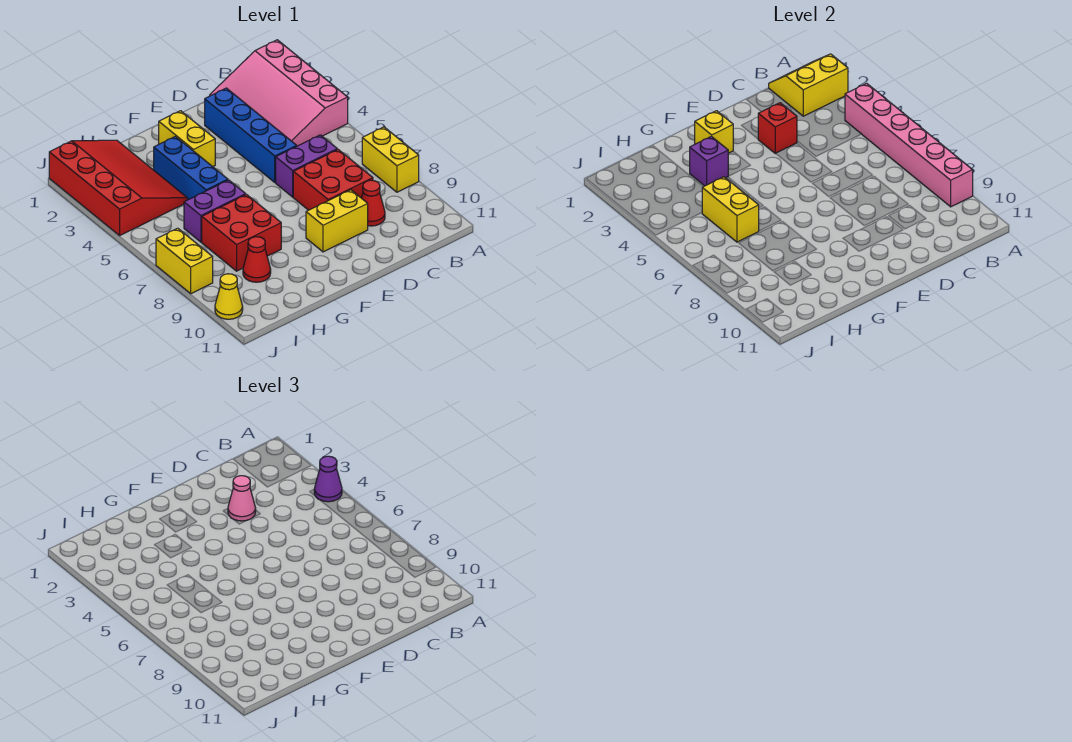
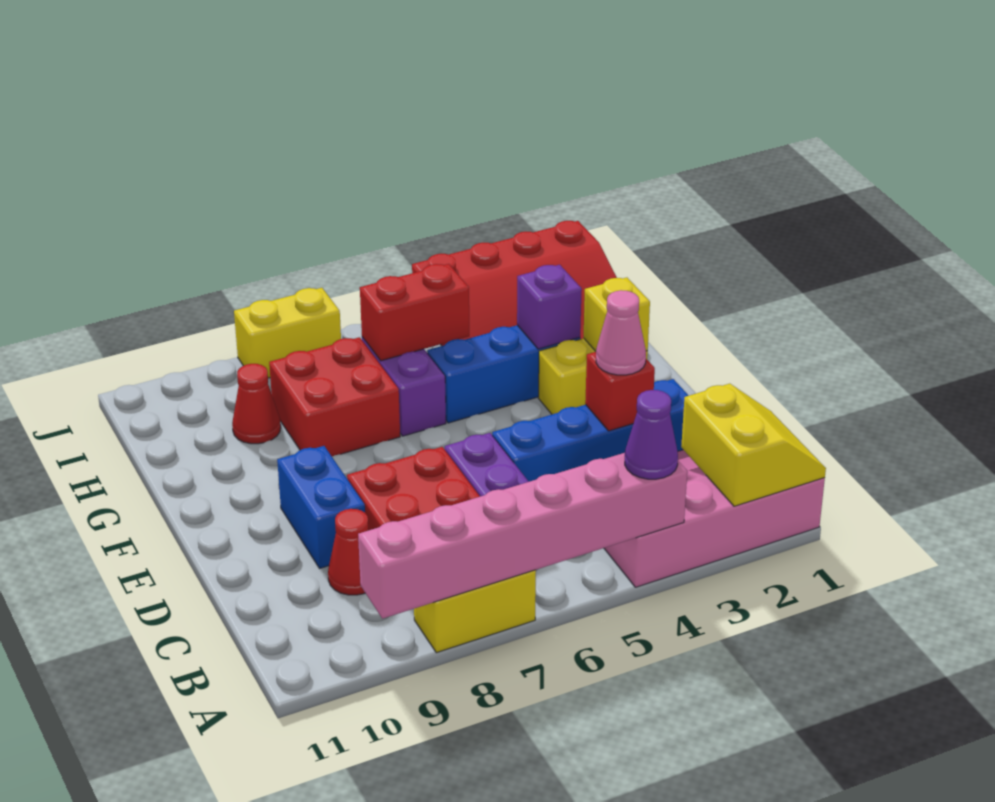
yellow 1x2 brick [306,190,368,252] -> blue 1x2 brick [277,446,365,568]
yellow 1x2 brick [702,177,759,242] -> red 1x2 brick [360,264,469,361]
yellow 1x1 cone [215,274,243,319] -> none

